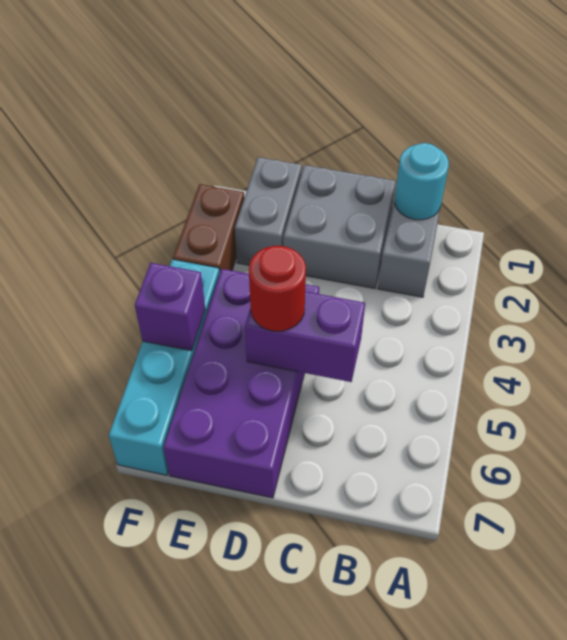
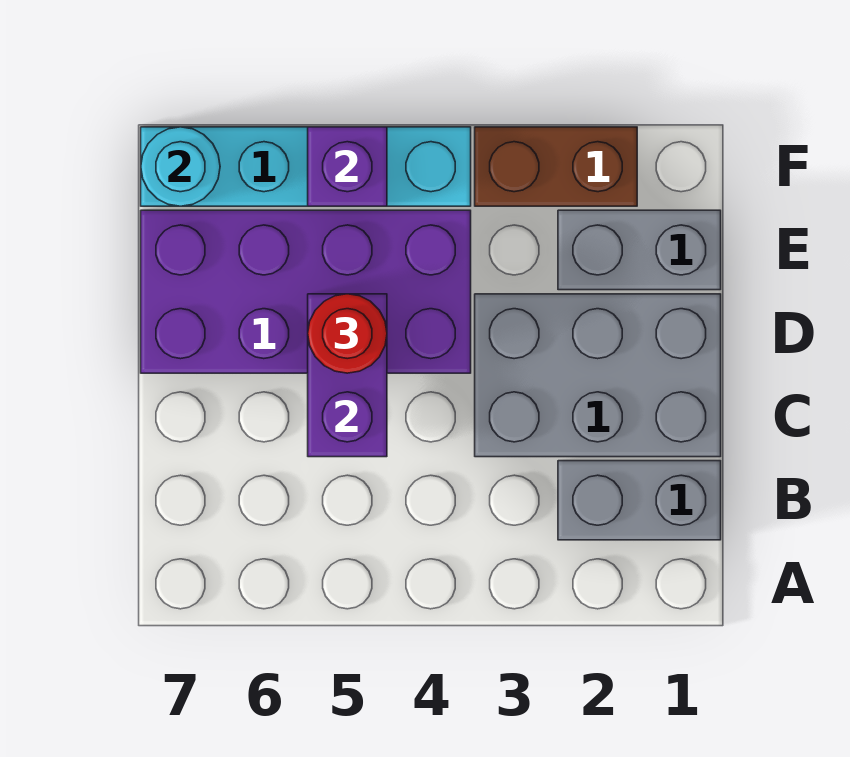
cyan 1x1 round brick [395,143,449,220] -> cyan 1x1 round brick moved to [141,127,220,206]
grey 2x2 brick [283,165,396,288] -> grey 2x3 brick [475,294,721,457]

